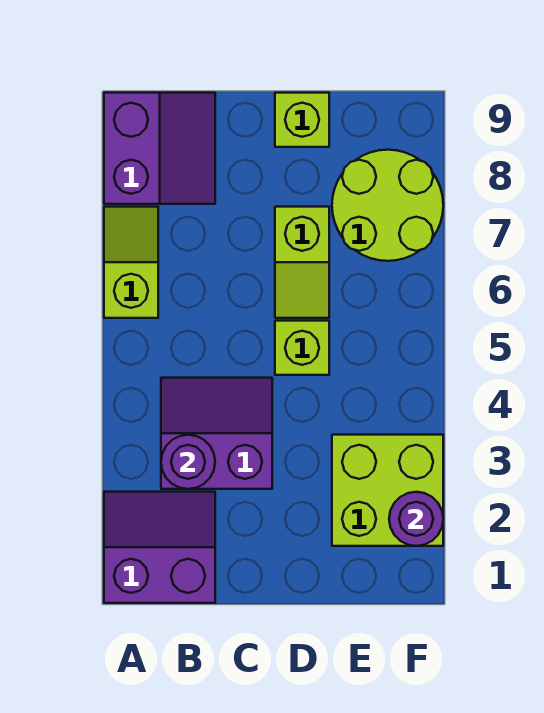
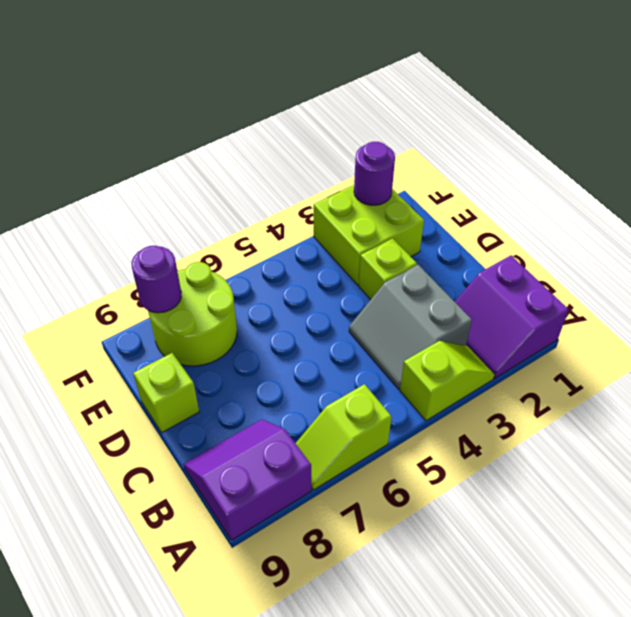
purple 2x2 slope [161,378,272,489] -> grey 2x2 slope [349,265,472,389]
purple 1x1 round brick [161,435,215,489] -> purple 1x1 round brick moved to [132,246,181,313]
lime 1x1 brick [275,321,329,375] -> lime 1x1 brick moved to [359,238,417,300]
lime 1x2 slope [275,207,329,318] -> lime 1x2 slope moved to [400,341,494,421]

